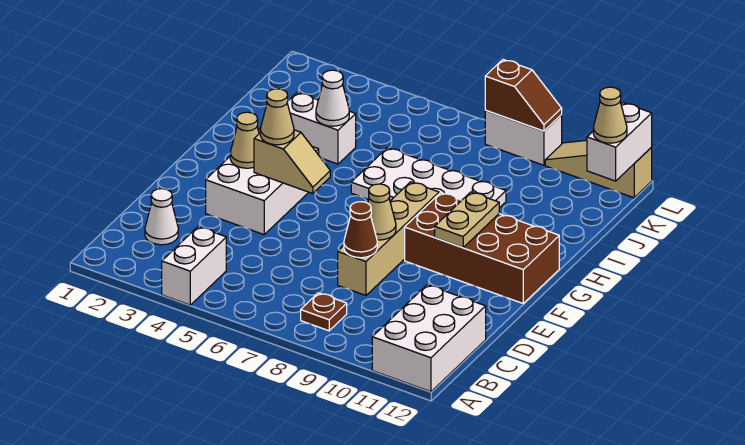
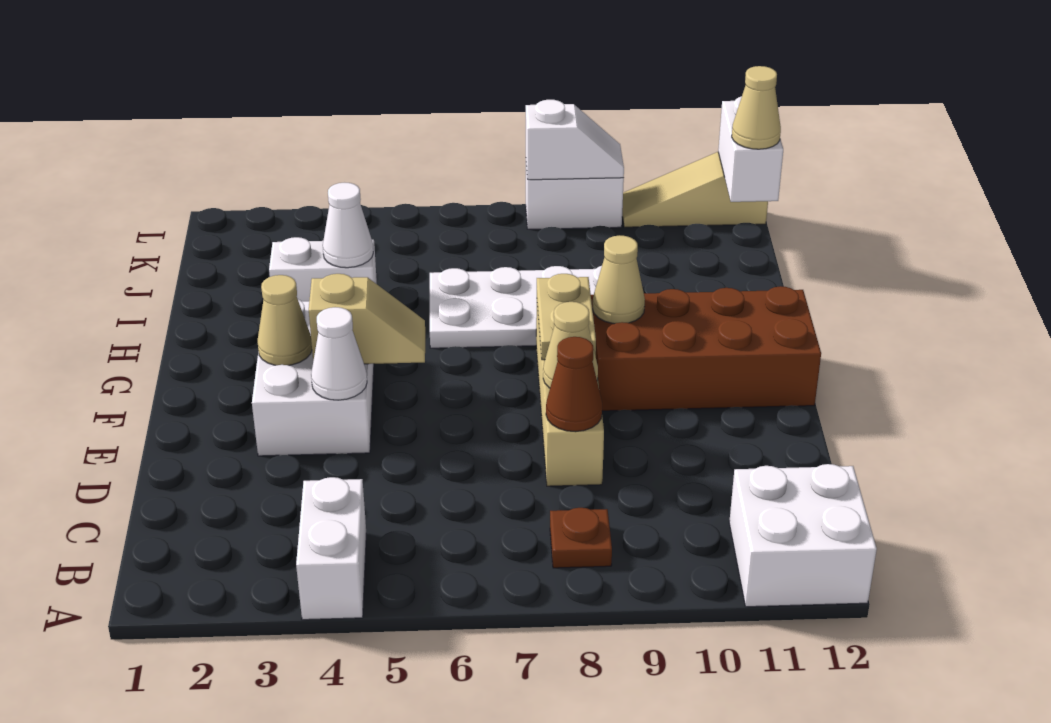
white 2x3 brick [372,285,486,392] -> white 2x2 brick [729,464,877,607]
white 1x1 cone [145,189,178,245] -> white 1x1 cone moved to [311,307,367,400]
tan 1x1 cone [260,89,294,145] -> tan 1x1 cone moved to [592,235,645,324]
tan 1x2 plate [435,192,499,248] -> tan 1x2 plate moved to [537,274,596,360]
brown 1x2 slope [485,60,562,131] -> white 1x2 slope [526,100,624,180]

